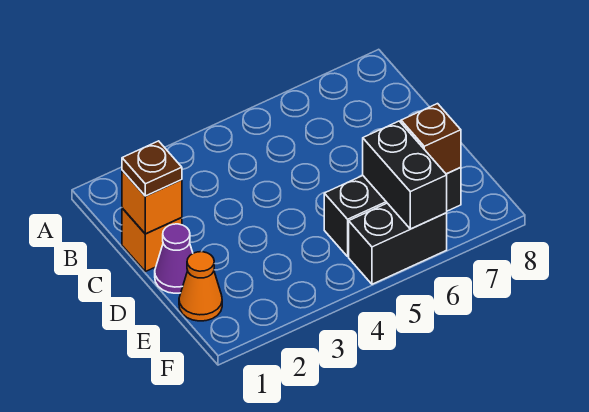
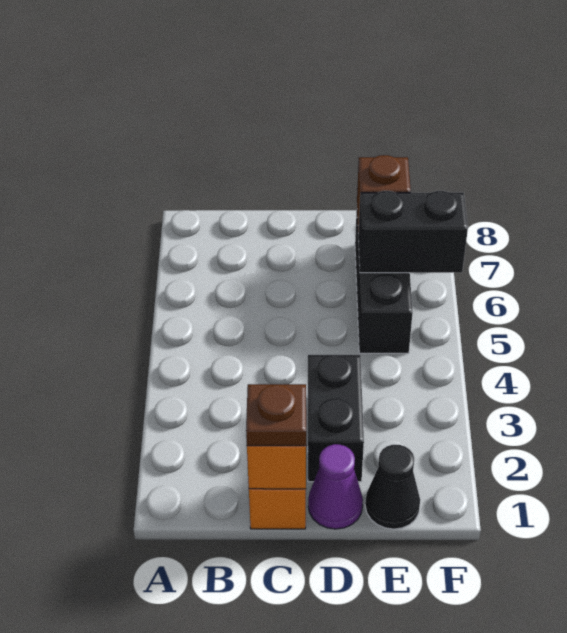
orange 1x1 cone [179,252,222,321] -> black 1x1 cone [365,445,420,529]
black 1x2 brick [349,203,447,284] -> black 1x2 brick moved to [307,355,364,482]

